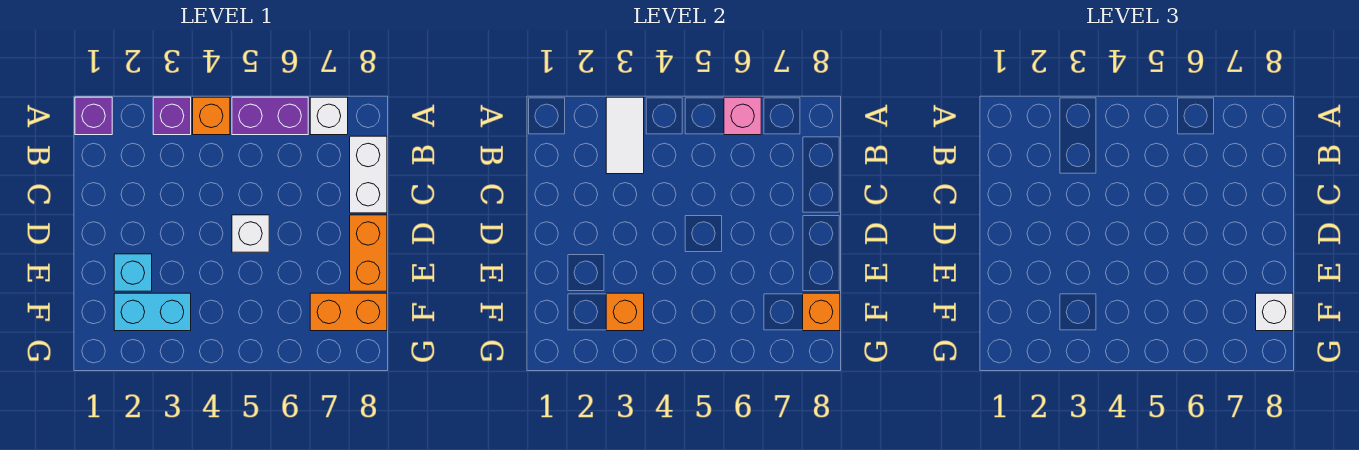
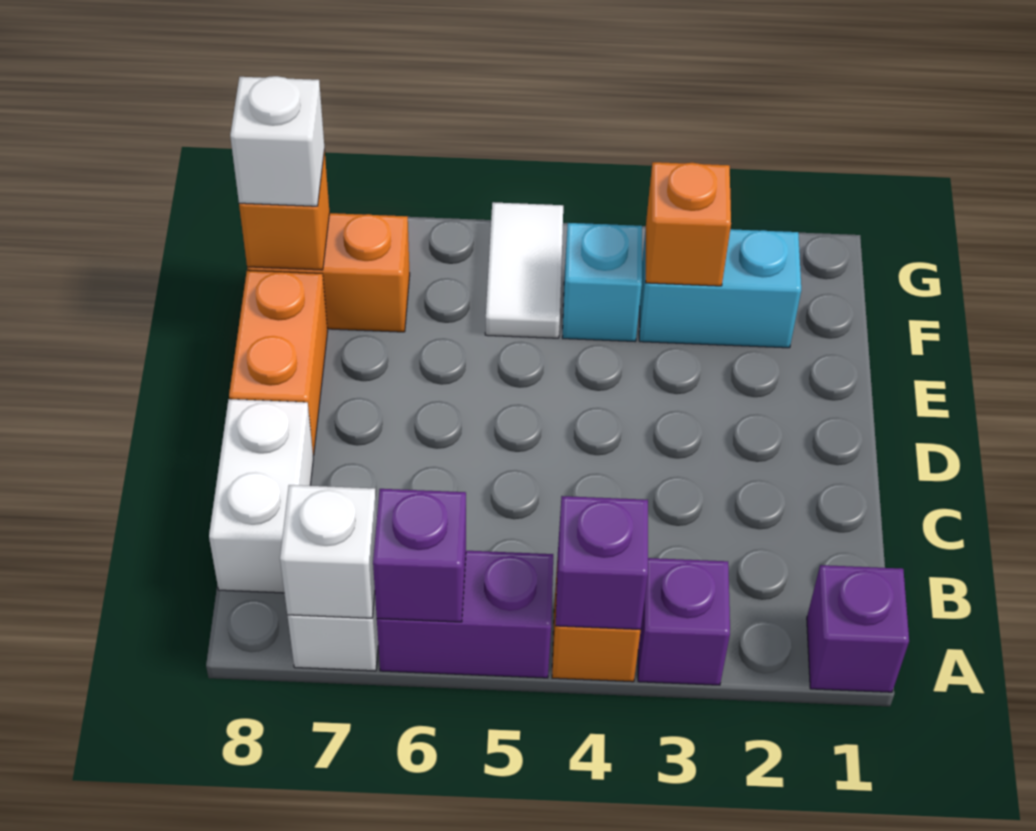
white 1x2 tile [606,97,644,174] -> white 1x2 tile moved to [485,202,563,338]
none -> purple 1x1 brick [556,496,648,630]
pink 1x1 brick [724,97,761,135] -> purple 1x1 brick [373,489,466,622]
white 1x1 brick [232,215,269,252] -> white 1x1 brick moved to [280,485,377,618]
cyan 1x1 brick [114,254,152,291] -> cyan 1x1 brick moved to [562,223,642,341]

